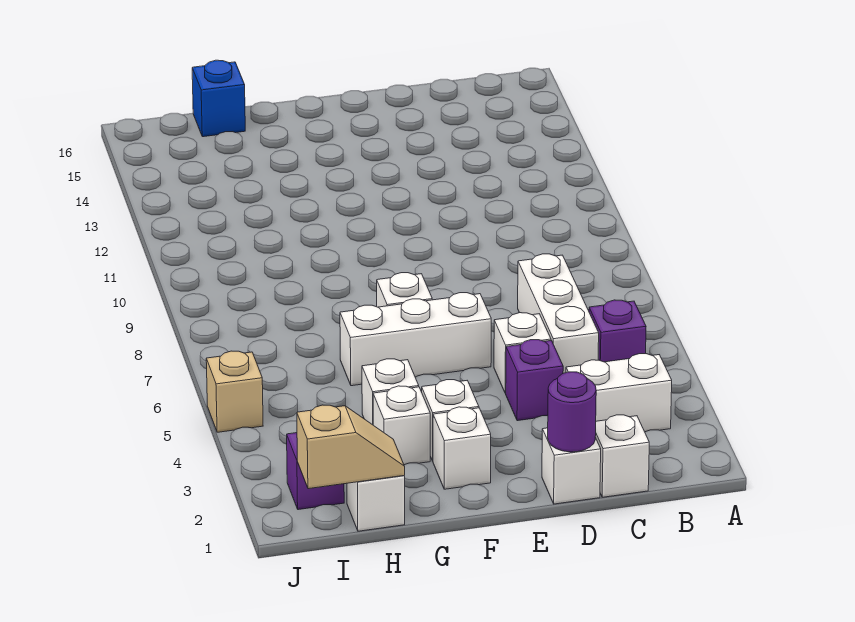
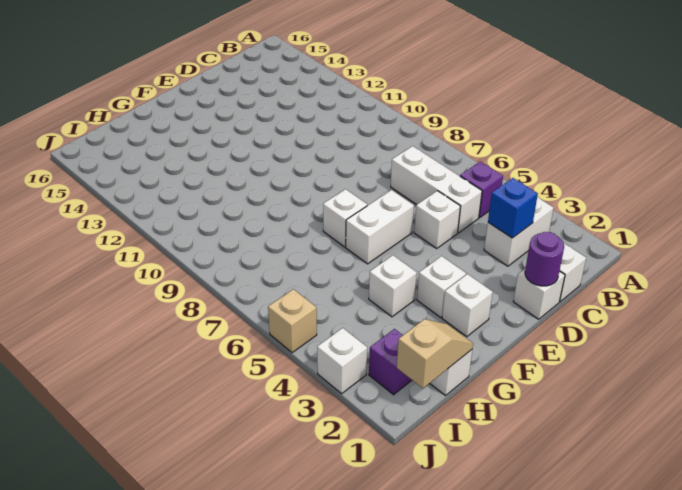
purple 1x1 brick [506,340,563,421] -> none
white 1x3 brick [340,293,491,386] -> white 1x2 brick [346,190,414,264]
white 1x1 brick [373,386,430,465] -> white 1x1 brick moved to [317,328,367,394]
blue 1x1 brick [192,60,245,137] -> blue 1x1 brick moved to [488,178,538,238]

